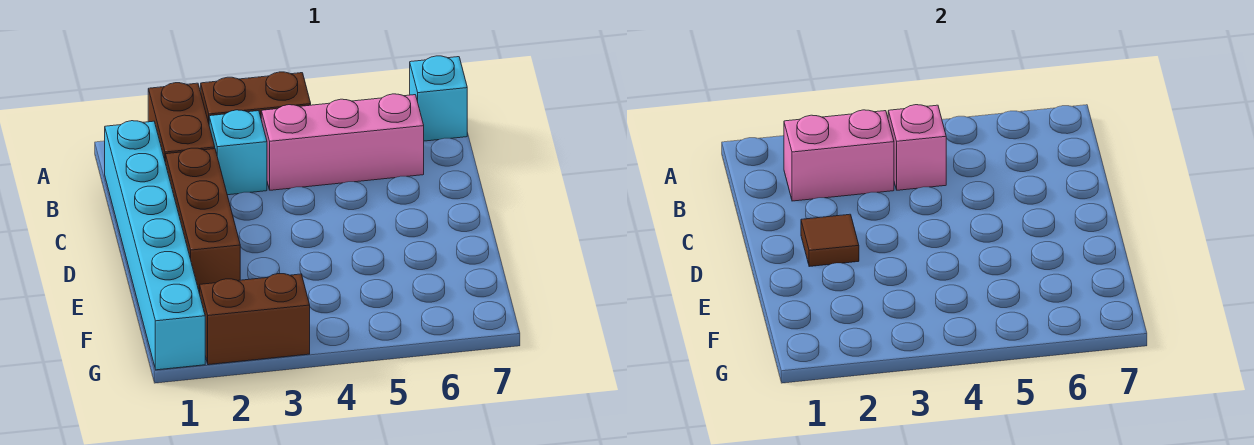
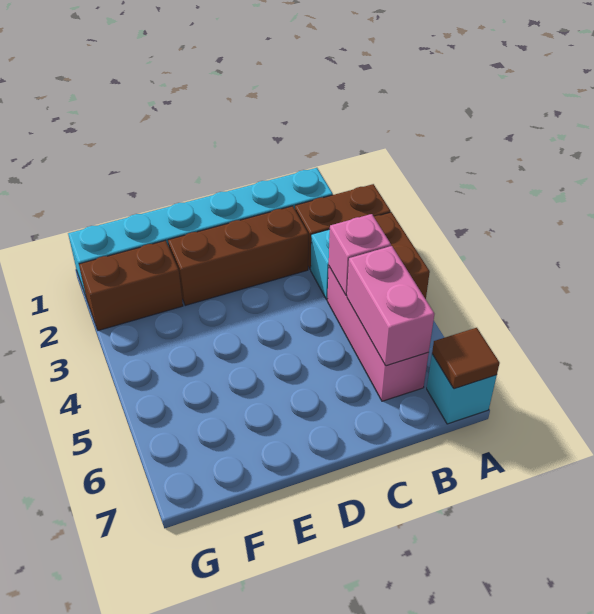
pink 1x2 brick [784,110,894,201] -> pink 1x2 brick moved to [347,246,434,366]
brown 1x1 tile [801,214,859,267] -> brown 1x1 tile moved to [432,328,500,389]
brown 1x2 brick [200,274,310,365] -> brown 1x2 brick turned to [79,240,183,331]

